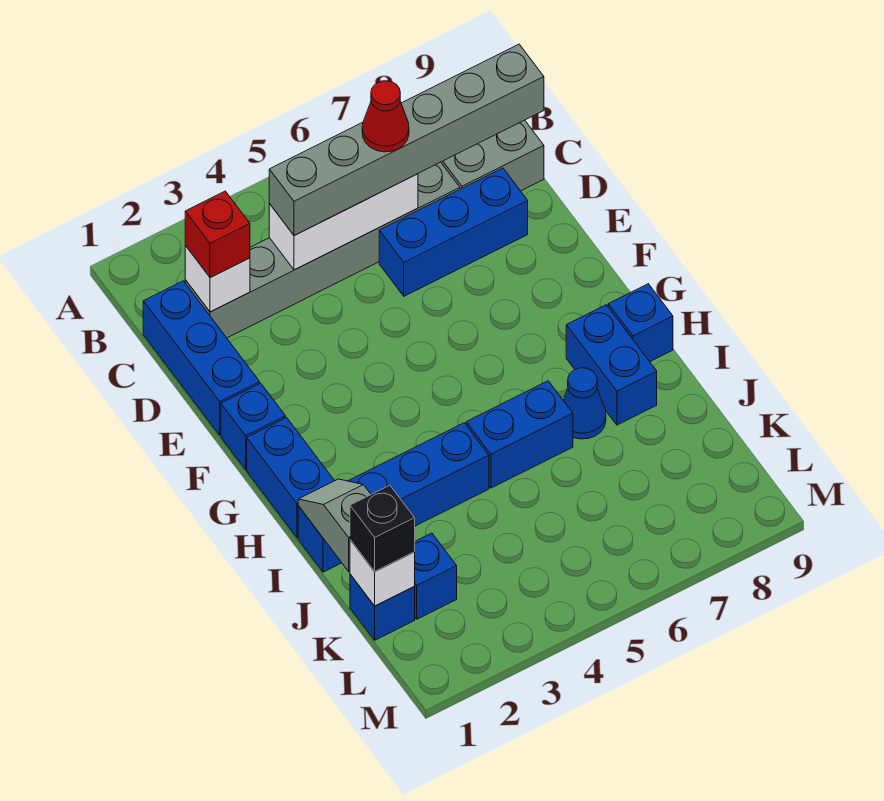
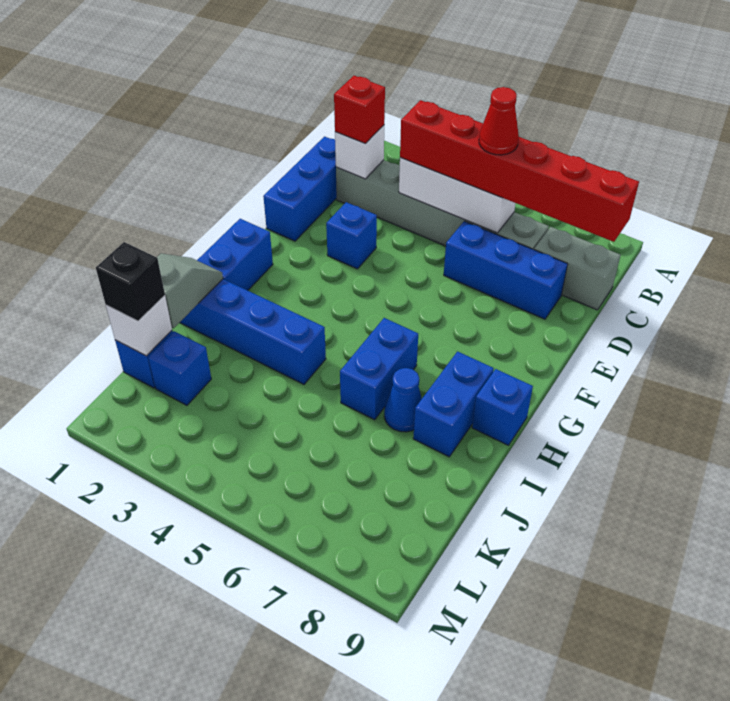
grey 1x6 brick [269,44,544,236] -> red 1x6 brick [400,100,639,242]
blue 1x1 brick [221,383,285,470] -> blue 1x1 brick moved to [326,202,377,269]
blue 1x2 brick [466,381,573,488] -> blue 1x2 brick turned to [340,318,418,420]

